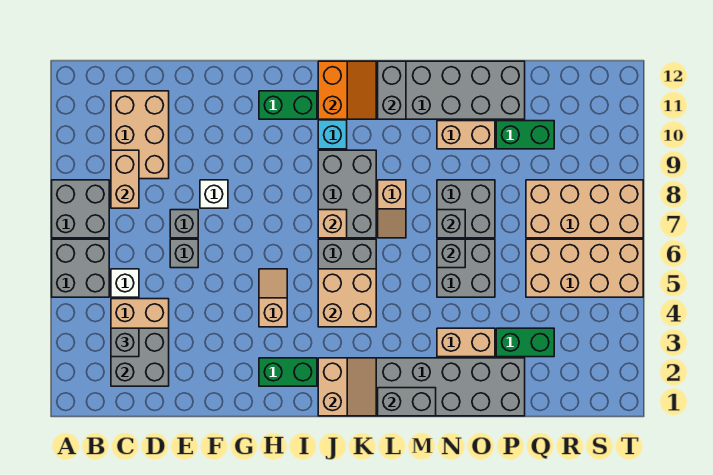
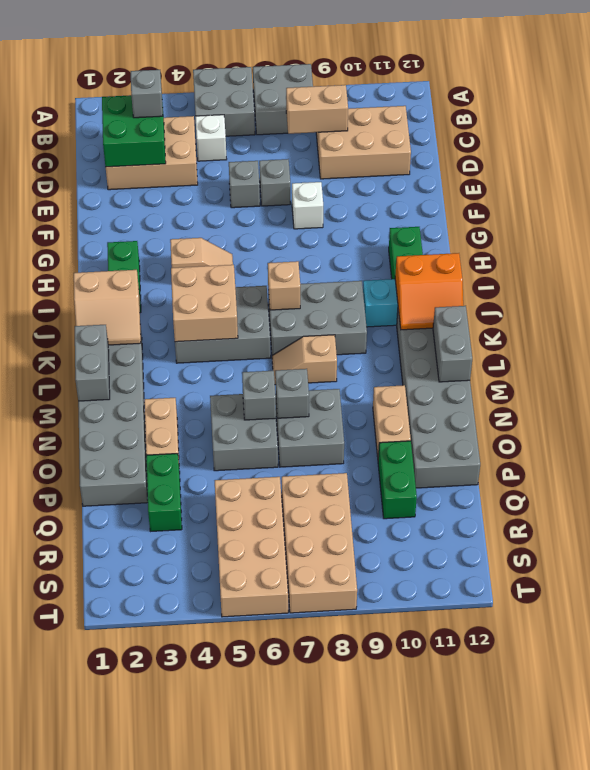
grey 2x2 brick [111,328,169,386] -> green 2x2 brick [102,95,166,167]
grey 1x2 brick [378,61,406,119] -> grey 1x2 brick turned to [433,306,472,382]

